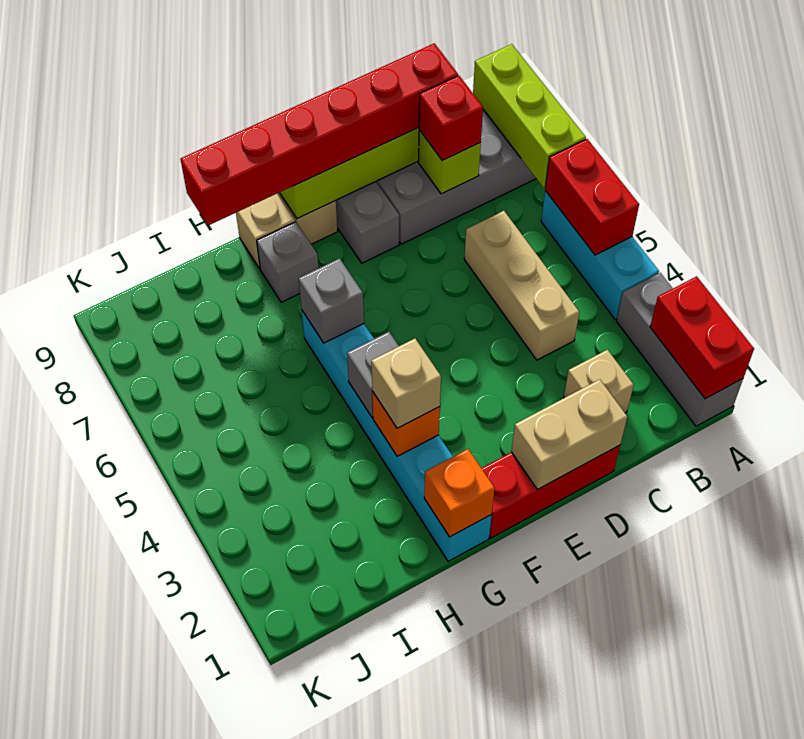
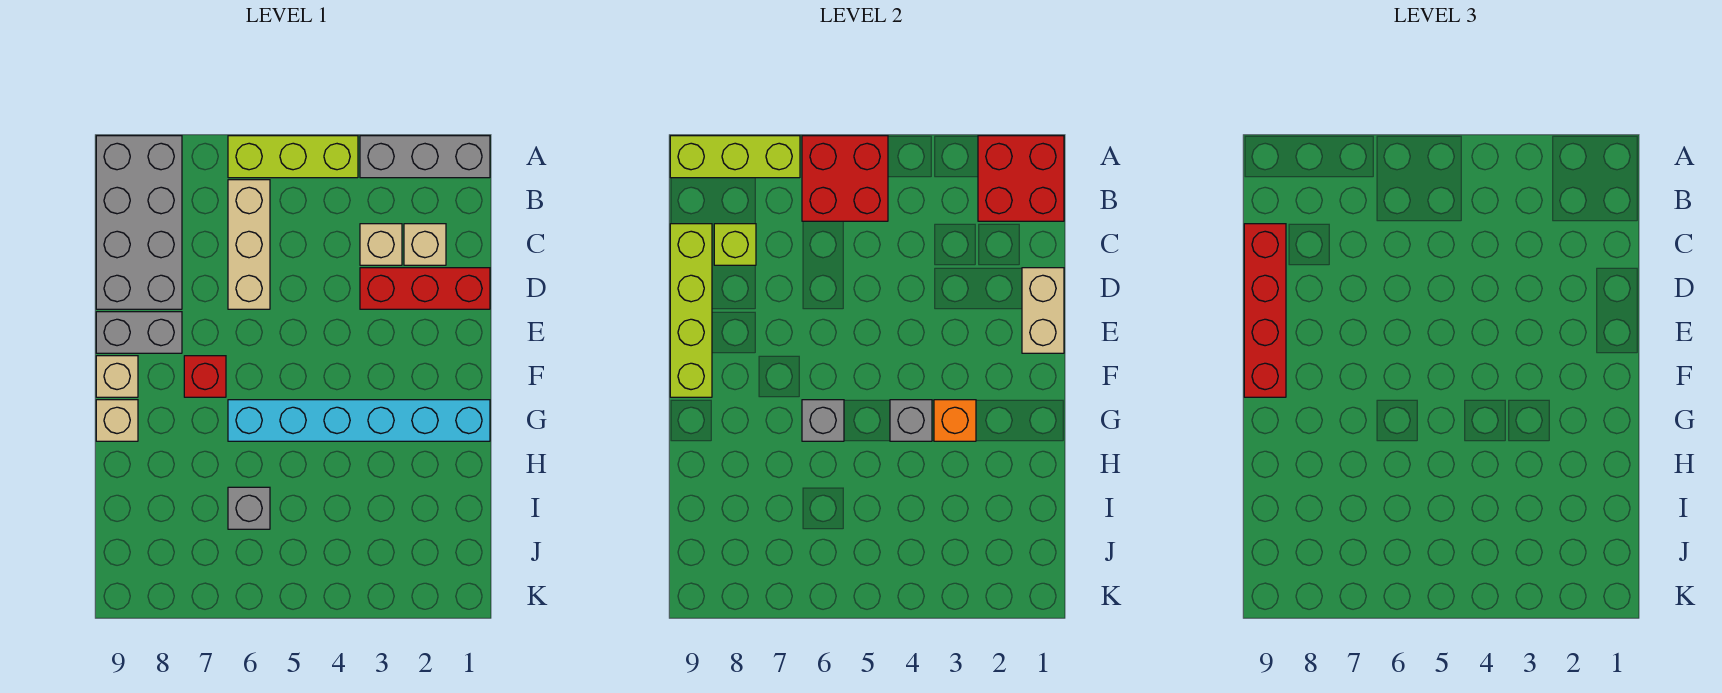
red 1x2 brick [650,276,754,399] -> red 2x2 brick [978,136,1064,221]
cyan 1x3 brick [541,191,659,319] -> lime 1x3 brick [228,136,358,178]
red 1x2 brick [545,139,639,255] -> red 2x2 brick [802,136,888,221]
tan 1x3 brick [464,211,579,360] -> tan 1x3 brick turned to [228,180,270,309]
red 1x1 brick [419,76,483,160] -> red 1x1 brick moved to [184,356,226,397]
red 1x6 brick [180,43,458,226] -> red 1x4 brick [1244,224,1286,397]
red 1x3 brick [482,445,620,538] -> red 1x3 brick turned to [360,268,490,309]
orange 1x1 brick [424,449,495,537] -> none
tan 1x1 brick [371,339,441,428] -> tan 1x1 brick moved to [360,224,402,265]
grey 1x1 brick [257,222,319,302] -> grey 1x1 brick moved to [228,487,270,529]

